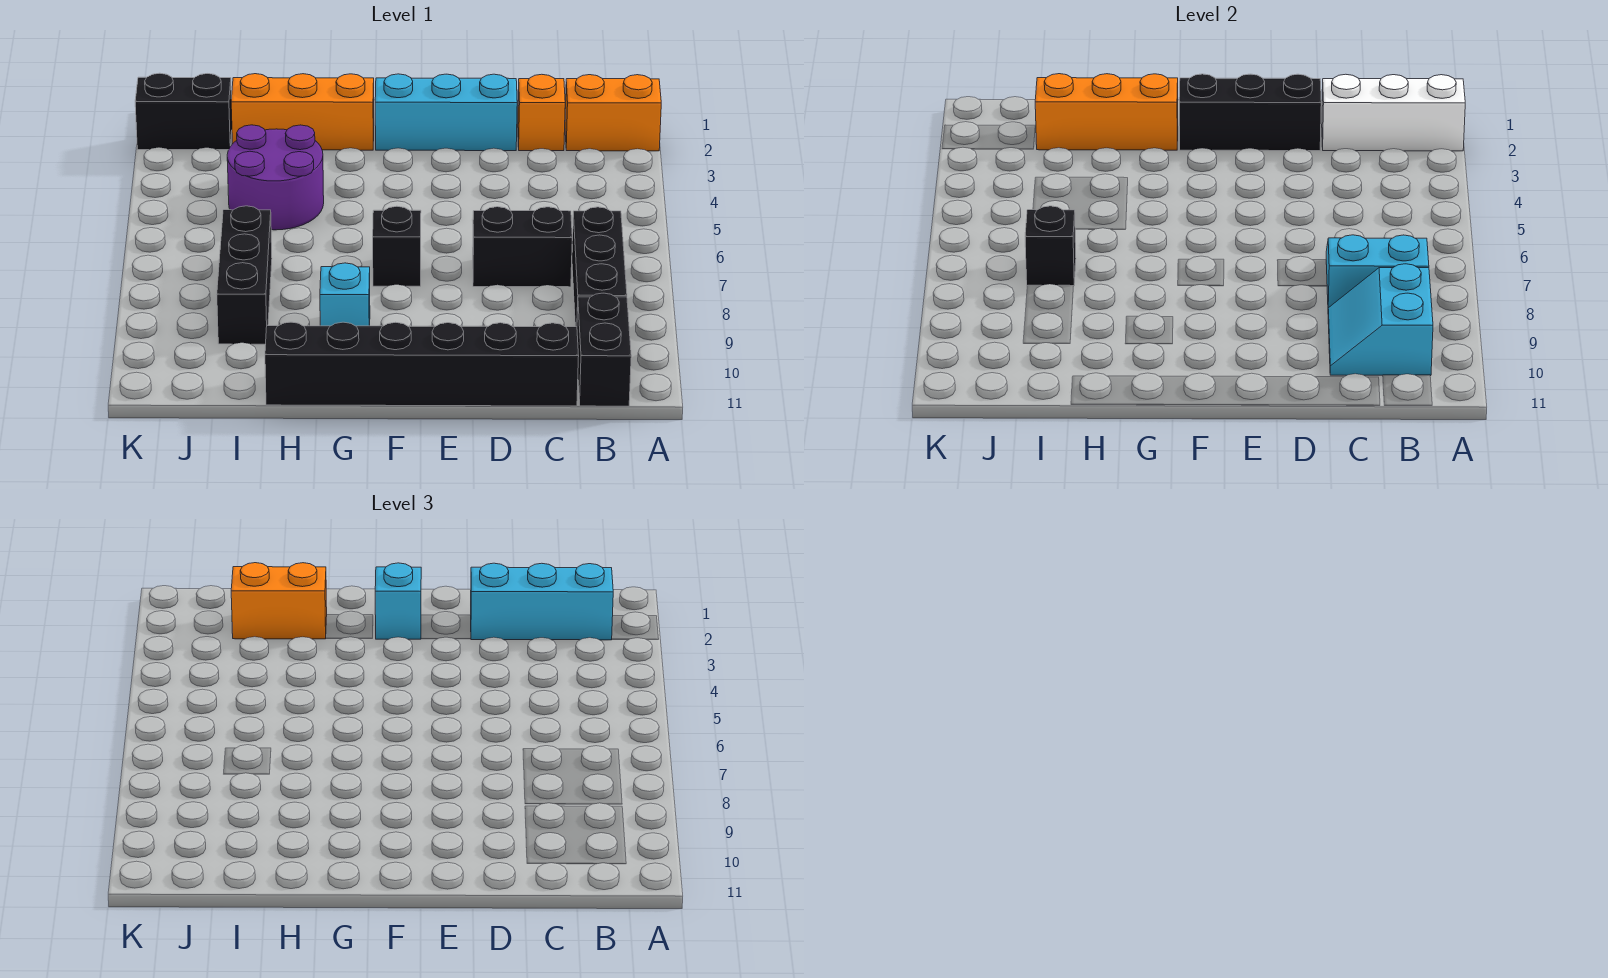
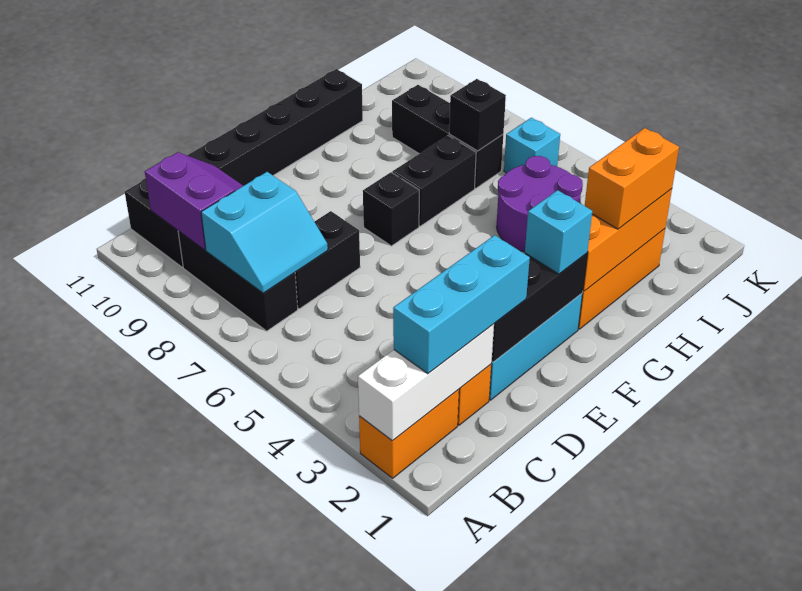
cyan 2x2 slope [1328,264,1433,376] -> purple 2x2 slope [145,152,243,250]
cyan 1x1 brick [320,263,370,326] -> cyan 1x1 brick moved to [504,118,560,173]
black 1x2 brick [135,73,232,150] -> black 1x2 brick moved to [392,136,476,226]

